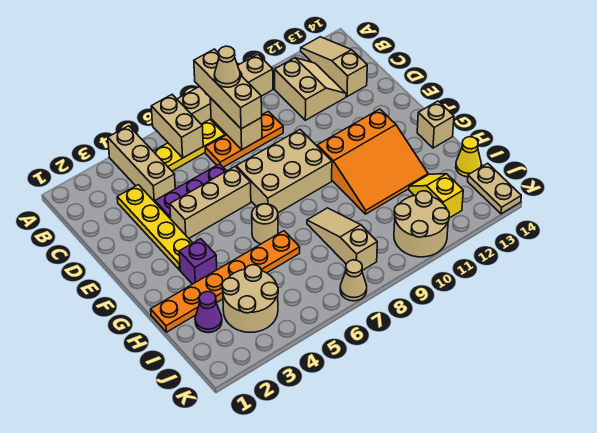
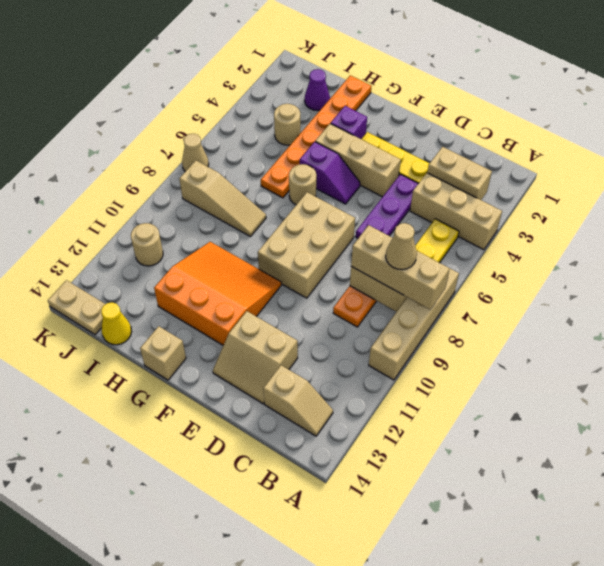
tan 1x2 brick [151,95,203,158] -> tan 1x2 brick moved to [427,147,492,200]
tan 1x3 slope [301,37,367,97] -> tan 1x2 slope [263,365,333,436]
tan 2x2 slope [275,58,346,120] -> tan 2x2 slope moved to [213,311,298,404]
tan 1x3 brick [170,167,251,238] -> tan 1x3 brick turned to [315,124,401,197]
none -> purple 1x2 slope [300,142,360,204]
orange 3x3 slope [317,109,428,214] -> orange 3x3 slope turned to [154,242,281,345]
tan 2x2 round brick [222,265,278,332] -> tan 1x1 round brick [274,104,300,145]
yellow 1x2 slope [409,174,463,218] -> none
tan 2x2 round brick [394,191,449,257] -> tan 1x1 round brick [131,223,163,266]

